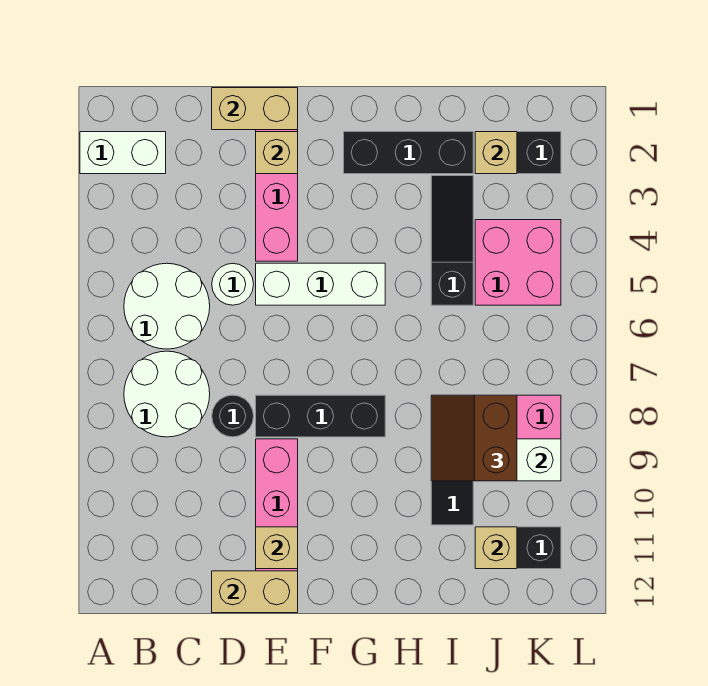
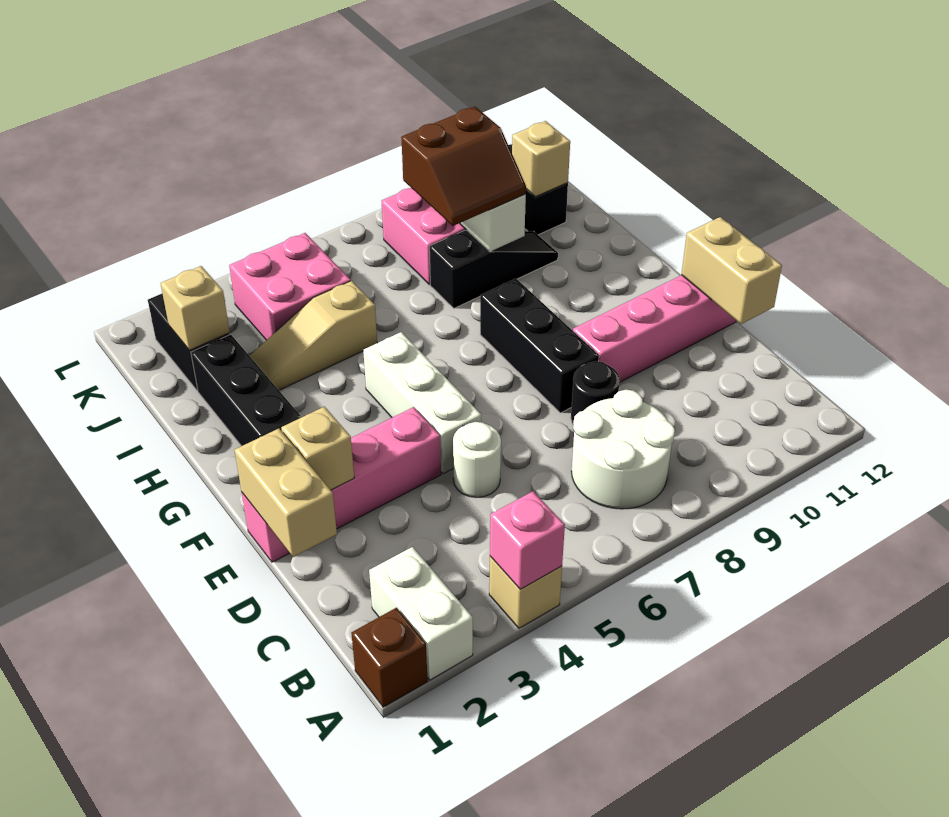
none -> brown 1x1 brick [351,608,427,707]
none -> pink 1x1 brick [490,491,565,589]
white 2x2 round brick [124,263,210,349] -> none
tan 1x1 brick [256,527,298,569] -> tan 1x1 brick moved to [489,556,562,628]
black 1x3 slope [431,176,473,305] -> tan 1x3 slope [250,281,377,390]

